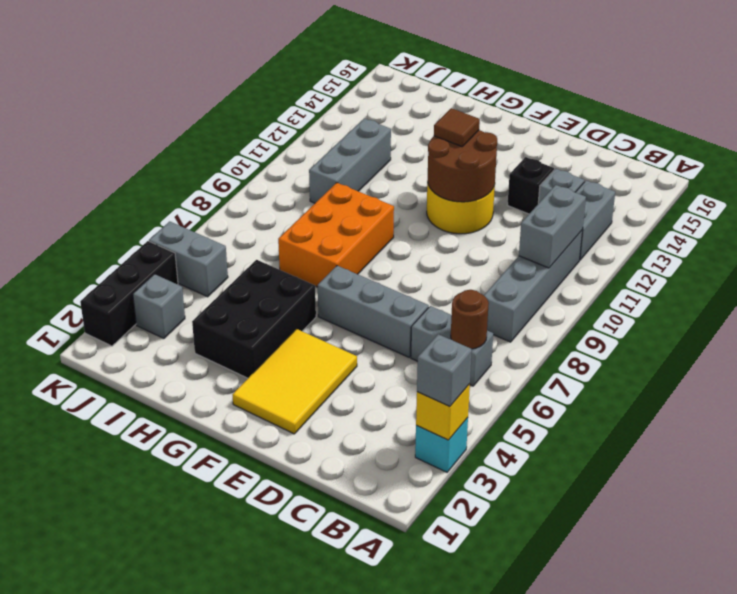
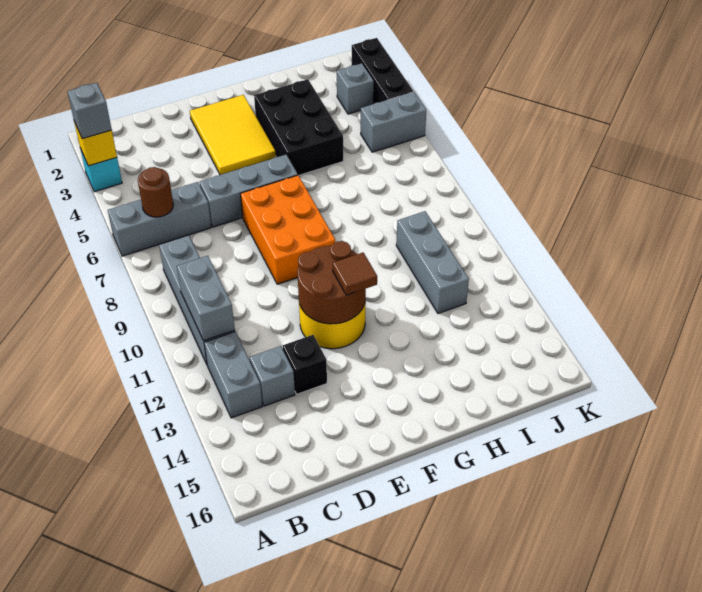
grey 1x2 brick [411,306,493,386] -> grey 1x3 brick [108,182,211,256]
orange 2x3 brick [278,183,394,287] -> orange 2x3 brick moved to [241,175,335,284]

